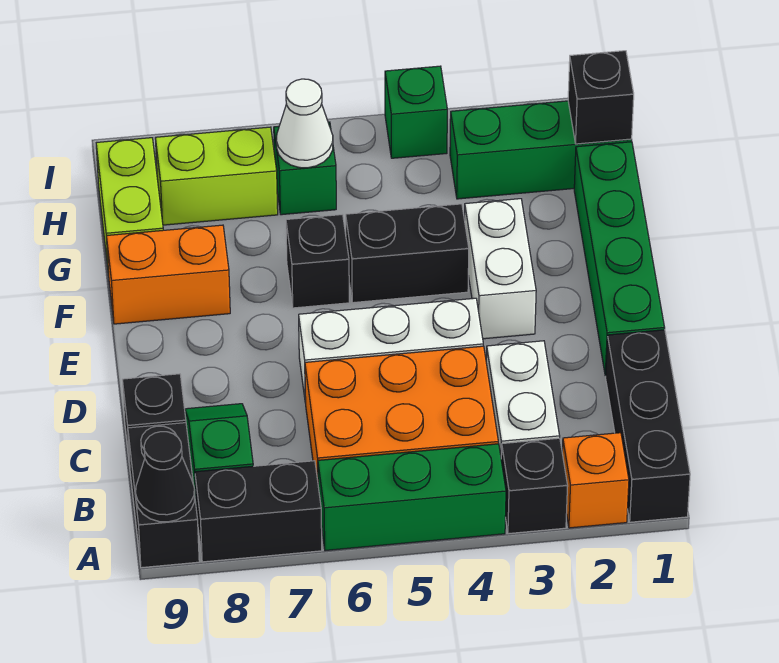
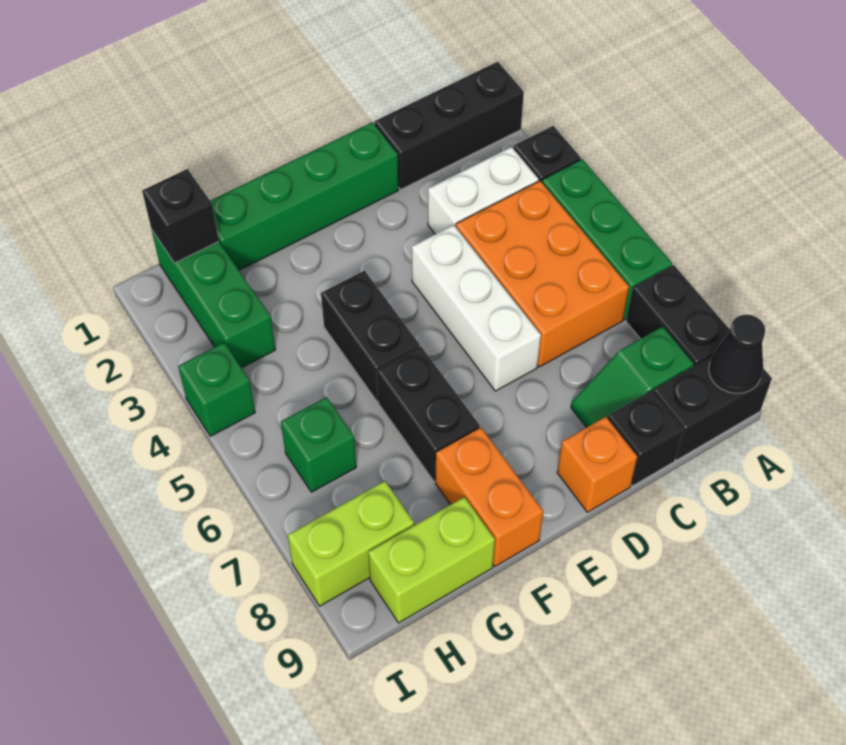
orange 1x1 brick [562,433,629,528] -> orange 1x1 brick moved to [557,417,637,512]
white 1x2 brick [465,199,536,339] -> none
black 1x1 brick [286,215,349,308] -> black 1x2 brick [377,347,480,481]
white 1x1 cone [276,79,333,168] -> none
lime 1x2 brick [155,127,278,225] -> lime 1x2 brick turned to [288,481,414,606]

